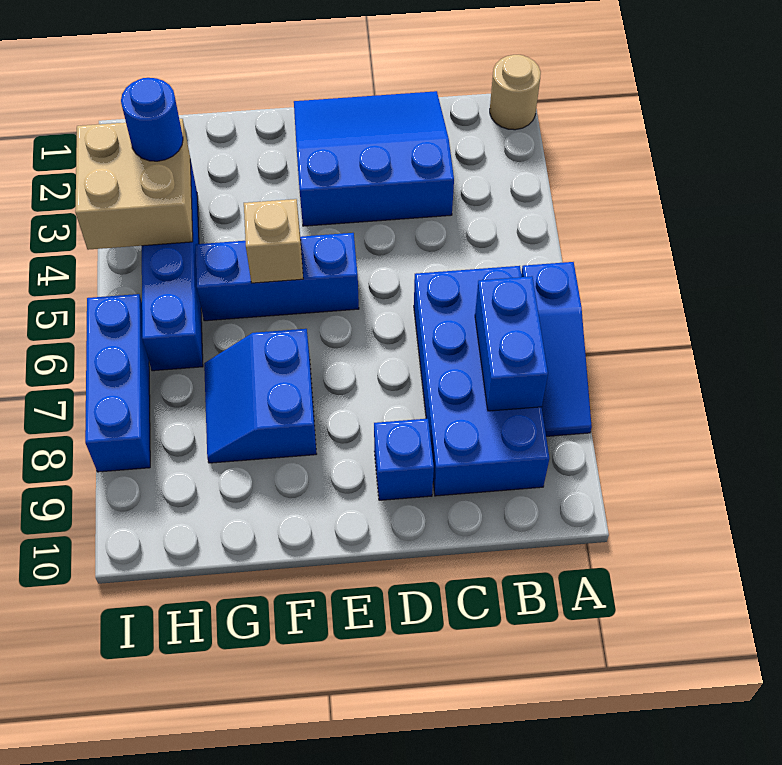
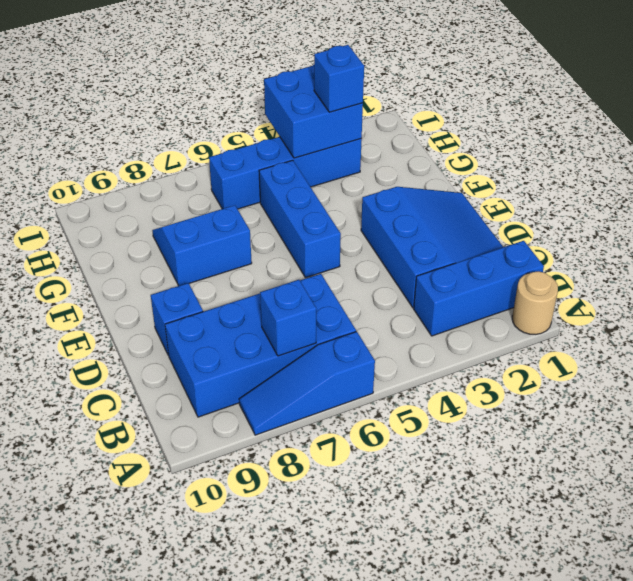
blue 1x2 brick [475,276,548,411] -> blue 1x1 brick [260,280,316,356]
tan 1x1 brick [244,199,303,283] -> none
tan 2x2 brick [75,119,193,250] -> blue 2x2 brick [264,65,363,158]
blue 1x1 round brick [121,78,183,161] -> blue 1x1 brick [314,45,364,112]
blue 1x3 brick [85,294,150,472] -> blue 1x3 brick moved to [414,241,544,336]

